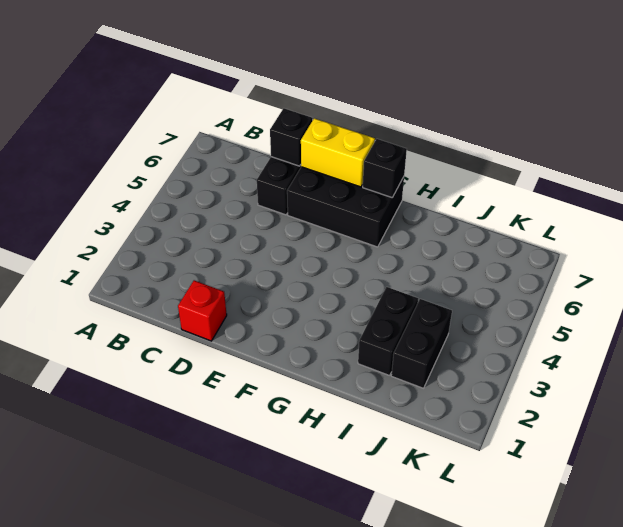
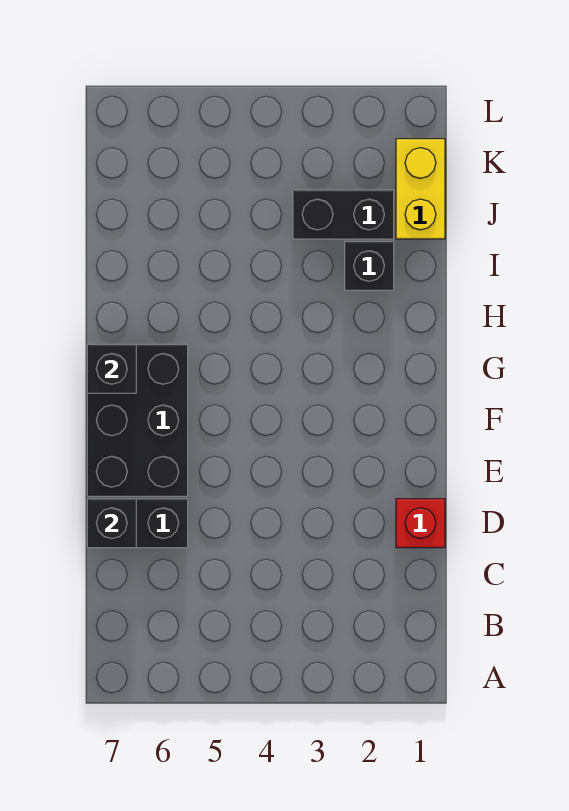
yellow 1x2 brick [301,118,375,187] -> yellow 1x2 brick moved to [396,139,445,239]
black 1x2 brick [358,287,418,376] -> black 1x1 brick [345,241,394,290]

